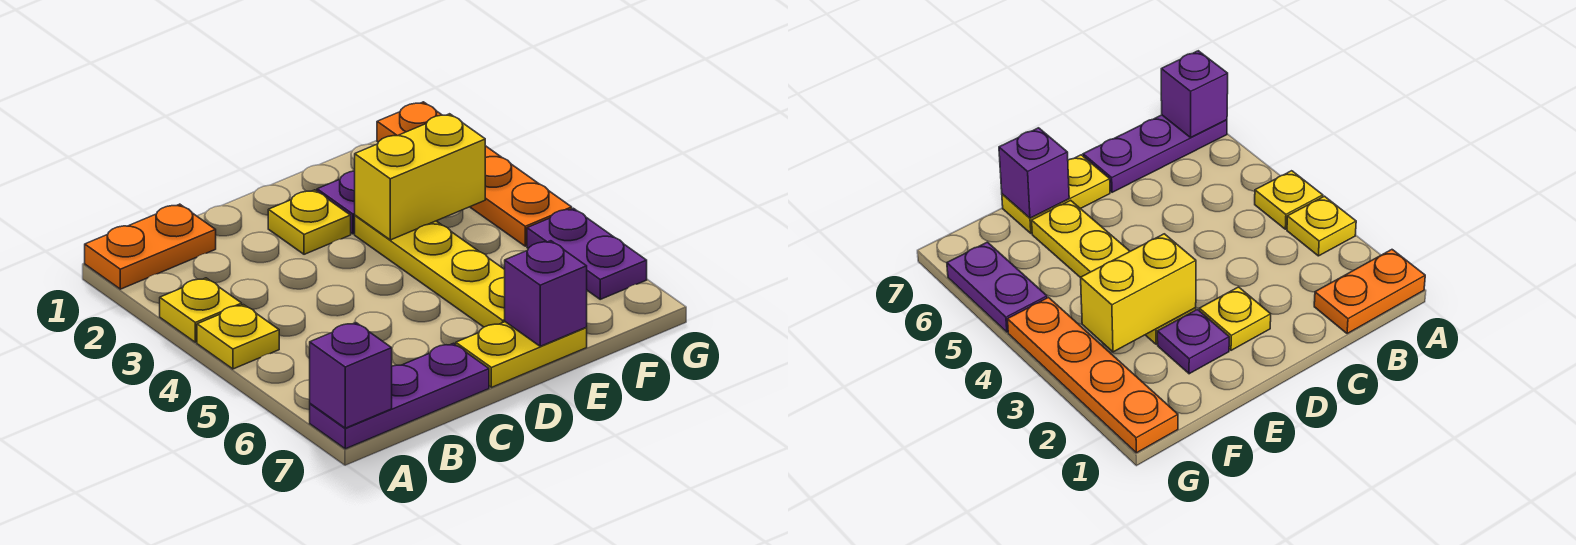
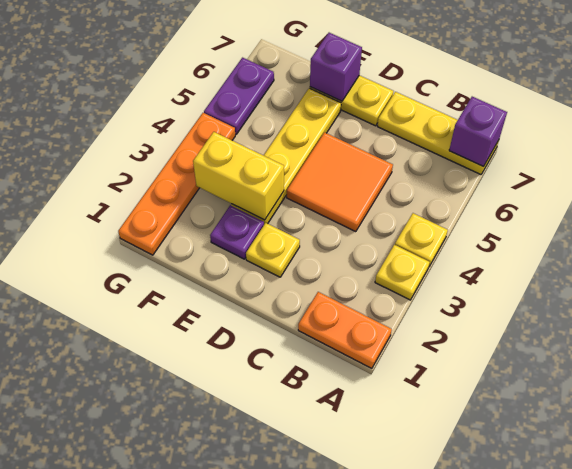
purple 1x3 plate [310,343,489,449] -> yellow 1x3 plate [377,92,499,174]
none -> orange 2x2 tile [287,132,393,232]

